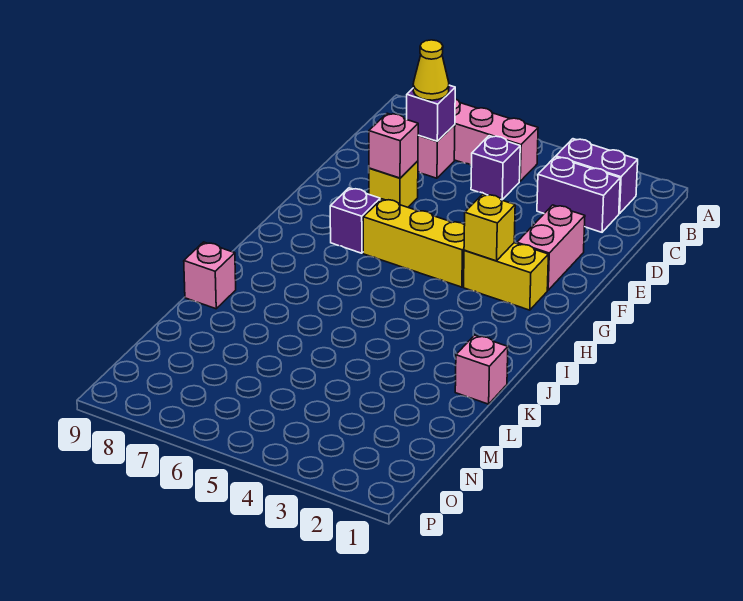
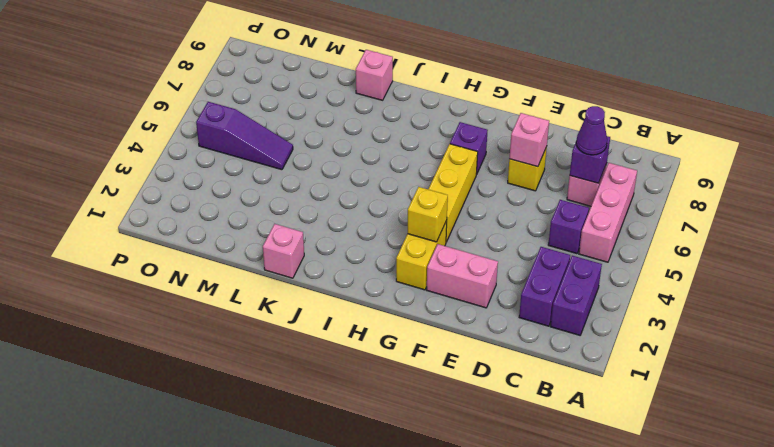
yellow 1x1 cone [413,40,449,100] -> purple 1x1 cone [576,106,607,155]
none -> purple 1x3 slope [196,102,293,170]

